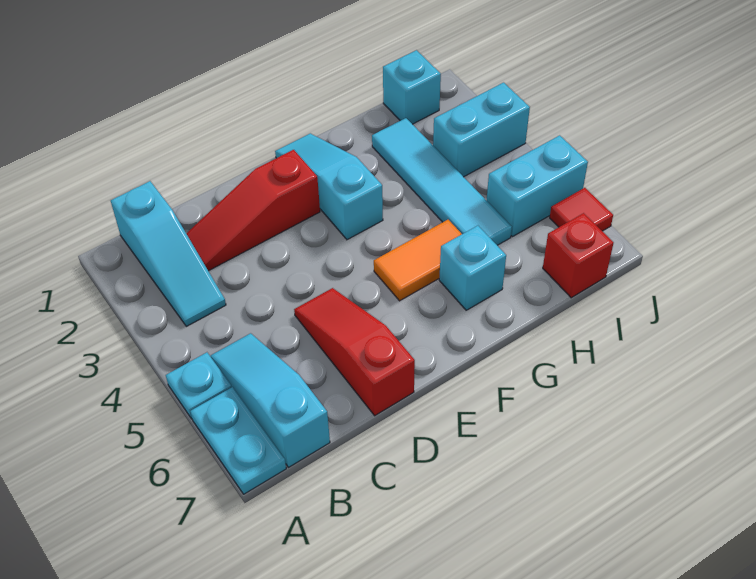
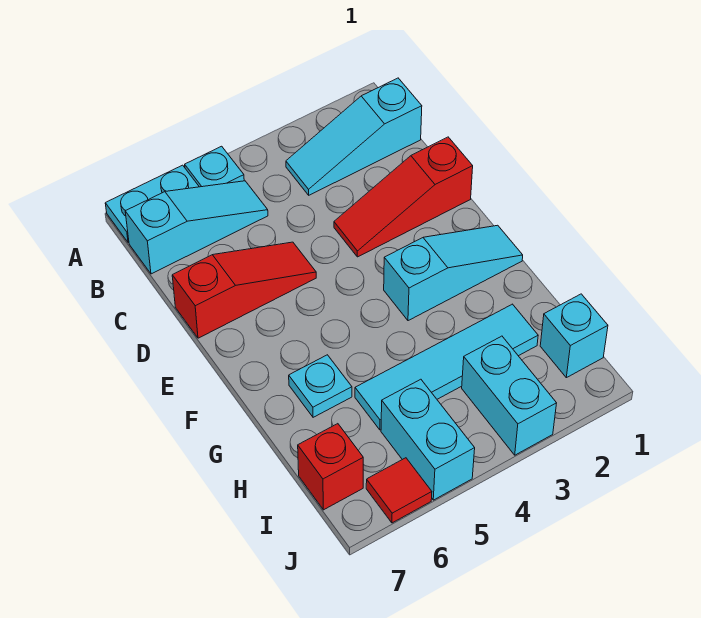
red 1x3 slope [186,150,320,271] -> red 1x3 slope turned to [334,137,473,257]
orange 1x2 tile [374,220,462,301] -> none
cyan 1x1 brick [439,226,506,310] -> cyan 1x1 plate [289,355,352,417]

